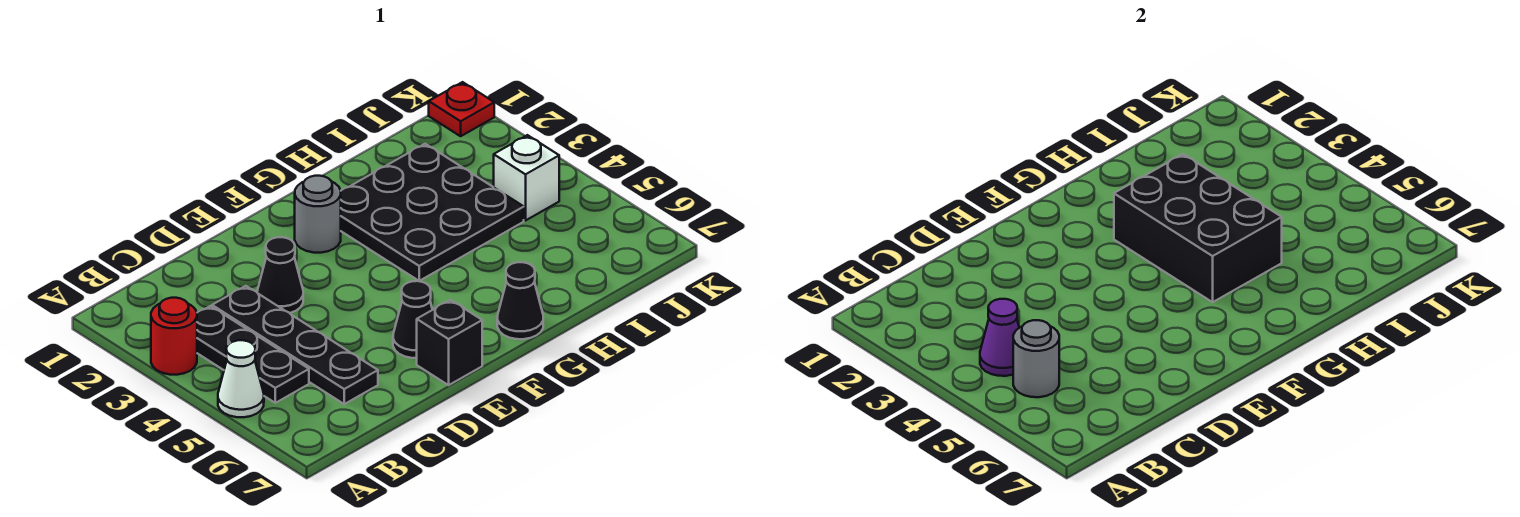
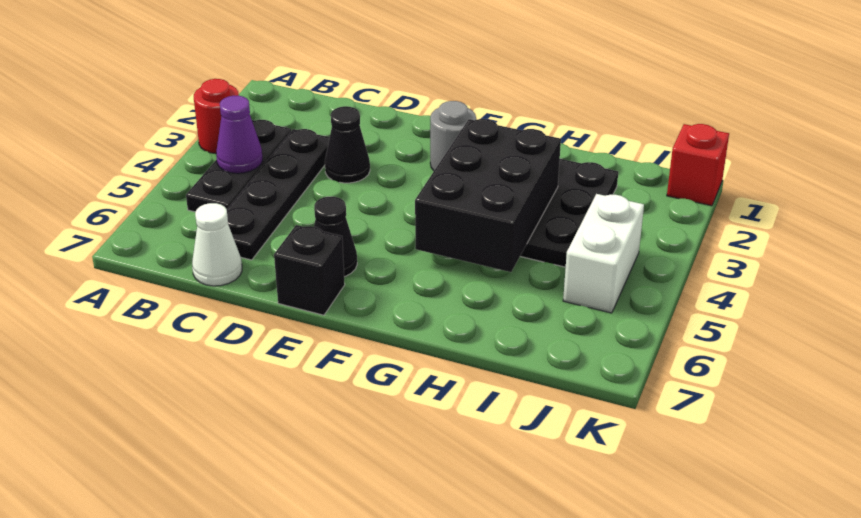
white 1x1 cone [218,340,264,417] -> white 1x1 cone moved to [192,203,242,286]
grey 1x1 round brick [1013,320,1059,397] -> none
black 1x1 cone [497,262,543,339] -> none
white 1x1 brick [494,135,559,220] -> white 1x2 brick [563,194,644,313]
red 1x1 plate [429,82,494,136] -> red 1x1 brick [667,124,729,206]

